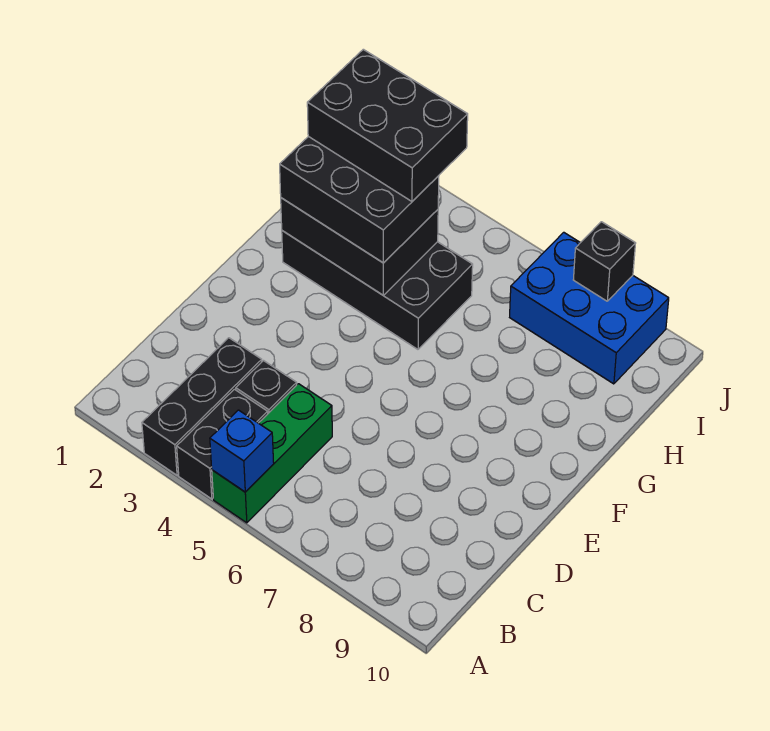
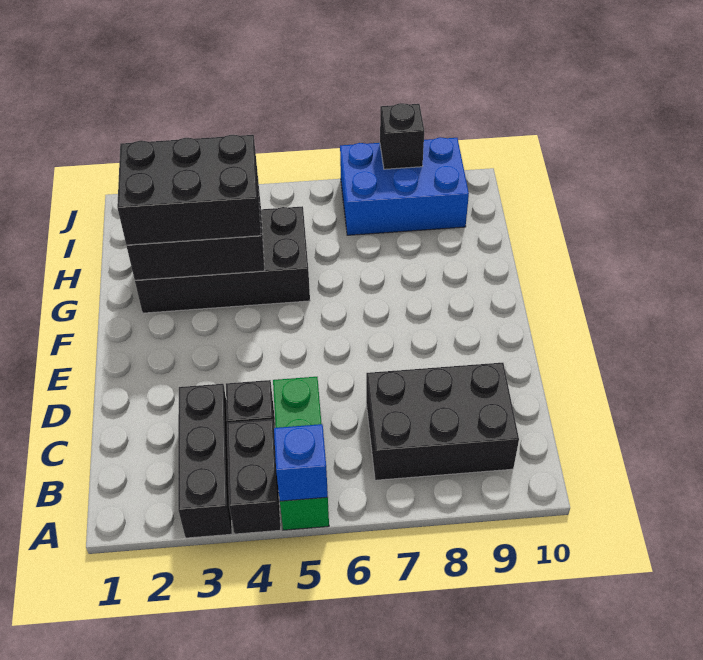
black 2x3 brick [307,49,468,201] -> black 2x3 brick moved to [366,363,519,480]

